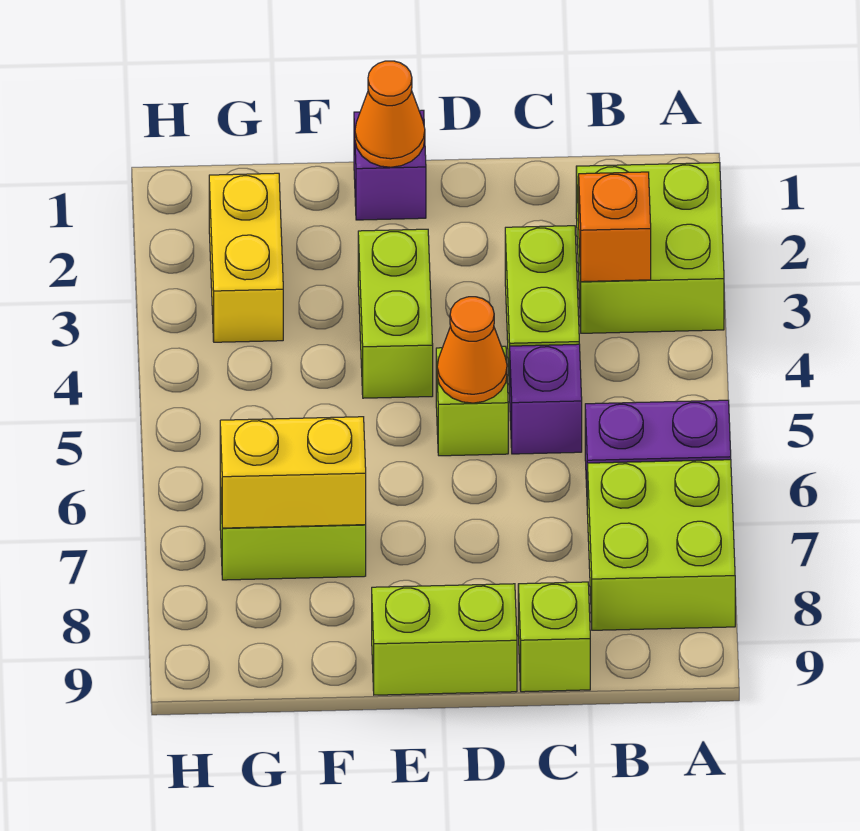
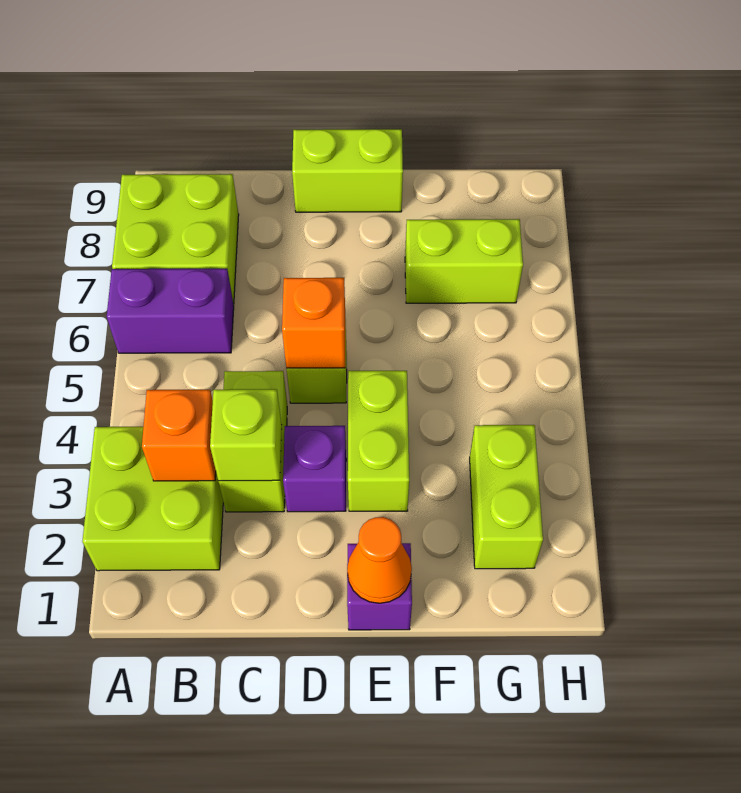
purple 1x1 brick [510,344,582,454] -> purple 1x1 brick moved to [283,425,346,512]
lime 1x1 brick [518,582,590,692] -> lime 1x1 brick moved to [210,389,282,481]
orange 1x1 cone [437,297,507,403] -> orange 1x1 brick [282,278,345,368]
yellow 1x2 brick [220,417,366,528] -> none
yellow 1x2 brick [209,173,283,342] -> lime 1x2 brick [470,425,543,569]

